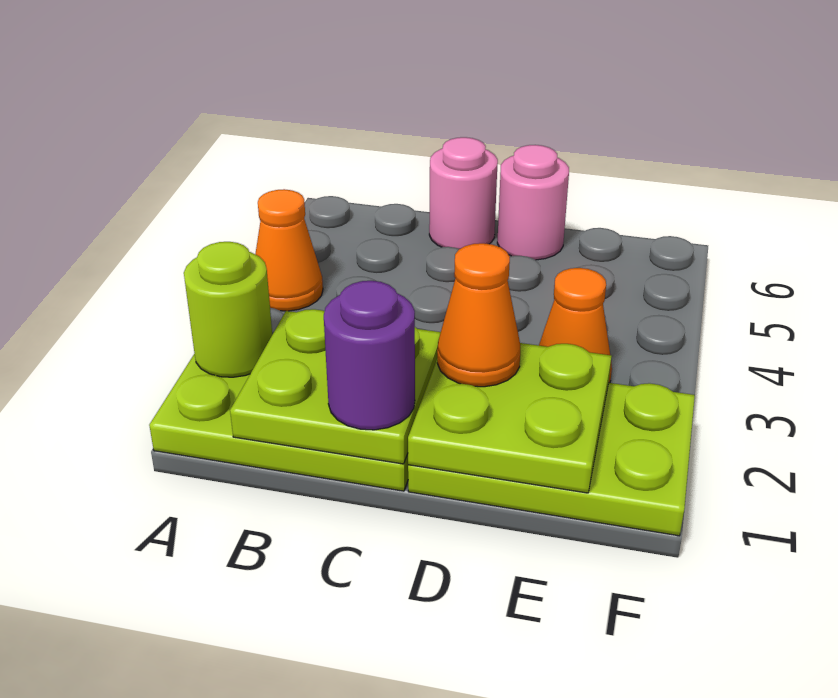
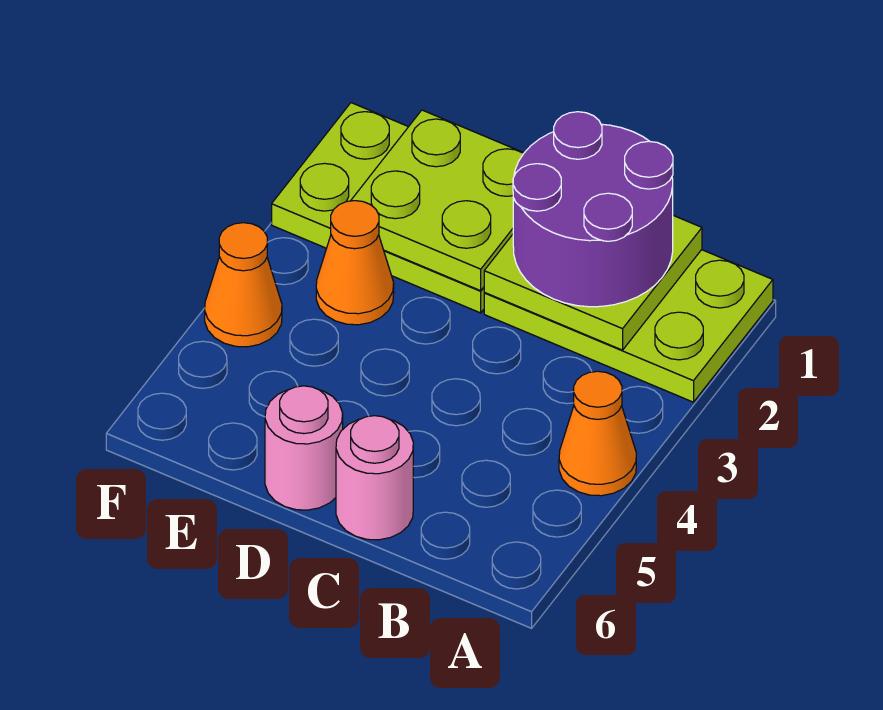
lime 1x1 round brick [184,242,272,377] -> none
purple 1x1 round brick [324,281,415,430] -> purple 2x2 round brick [513,112,673,307]
orange 1x1 cone [437,243,520,387] -> orange 1x1 cone moved to [205,223,282,347]

